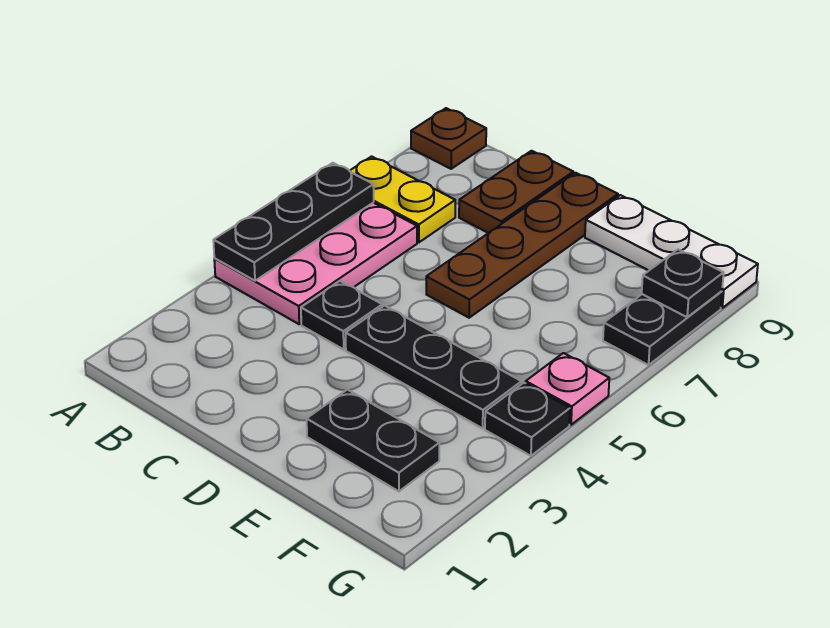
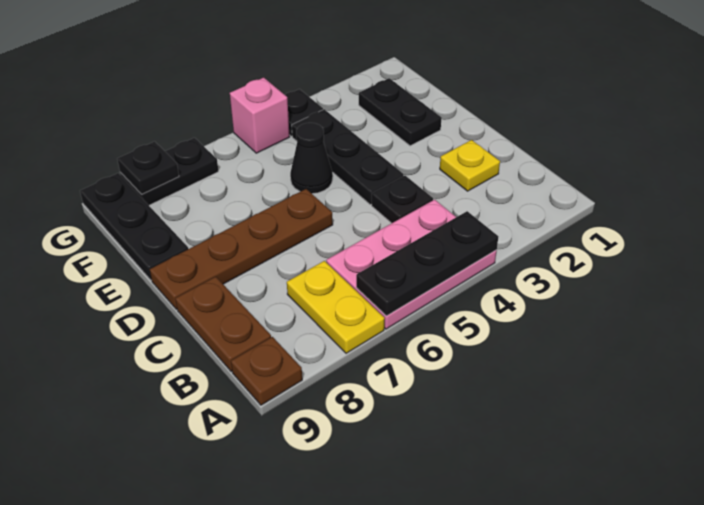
none -> yellow 1x1 plate [440,140,500,191]
brown 1x2 plate [459,151,573,233] -> brown 1x2 plate turned to [175,277,271,372]
none -> black 1x1 cone [290,123,333,194]
white 1x3 plate [585,195,758,308] -> black 1x3 plate [80,173,188,280]
pink 1x1 plate [526,353,609,425] -> pink 1x1 brick [230,78,290,153]

